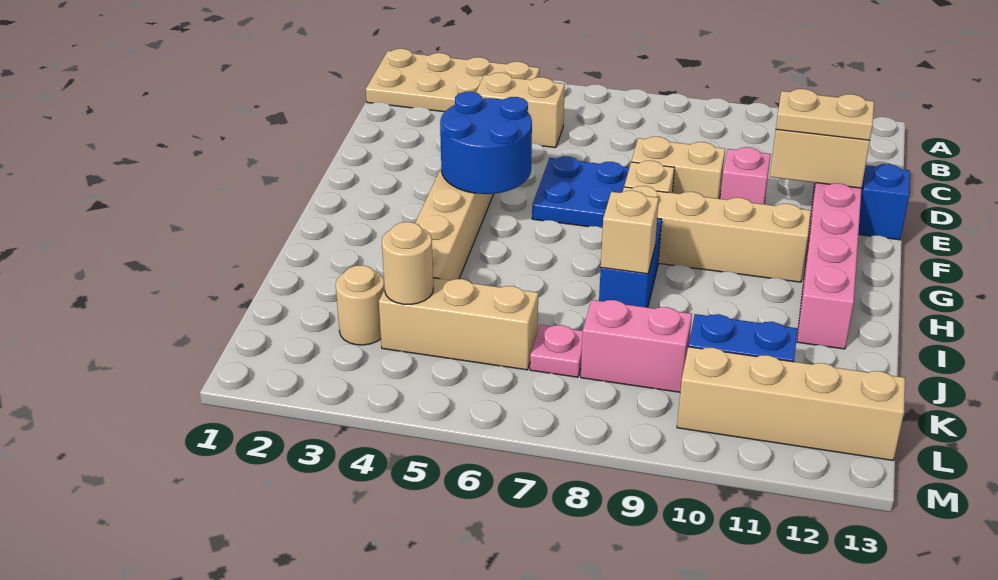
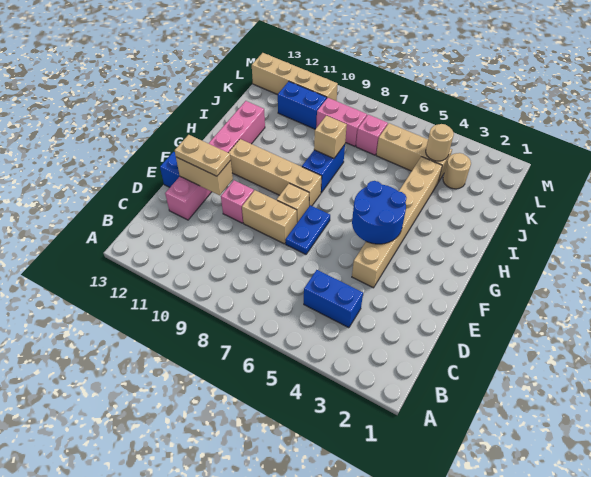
tan 2x4 plate [366,49,540,112] -> none
tan 1x2 brick [476,73,565,148] -> blue 1x2 brick [304,270,363,328]
blue 2x2 plate [532,156,629,228] -> blue 1x2 plate [285,205,330,254]
pink 1x1 plate [530,325,583,377] -> pink 1x1 brick [356,115,388,155]

